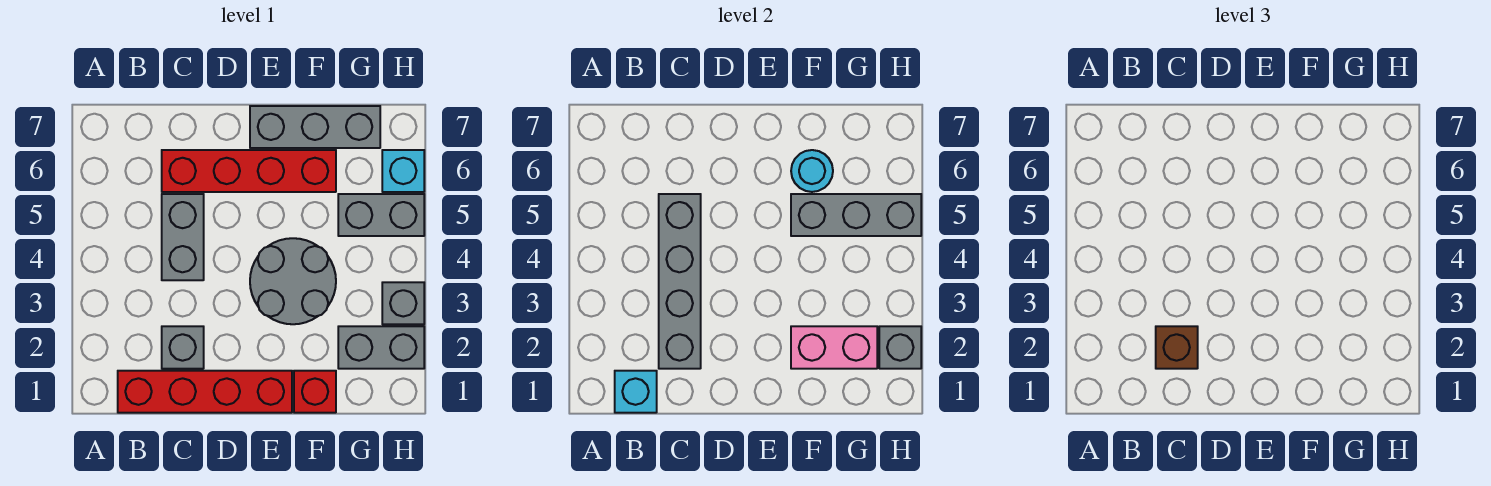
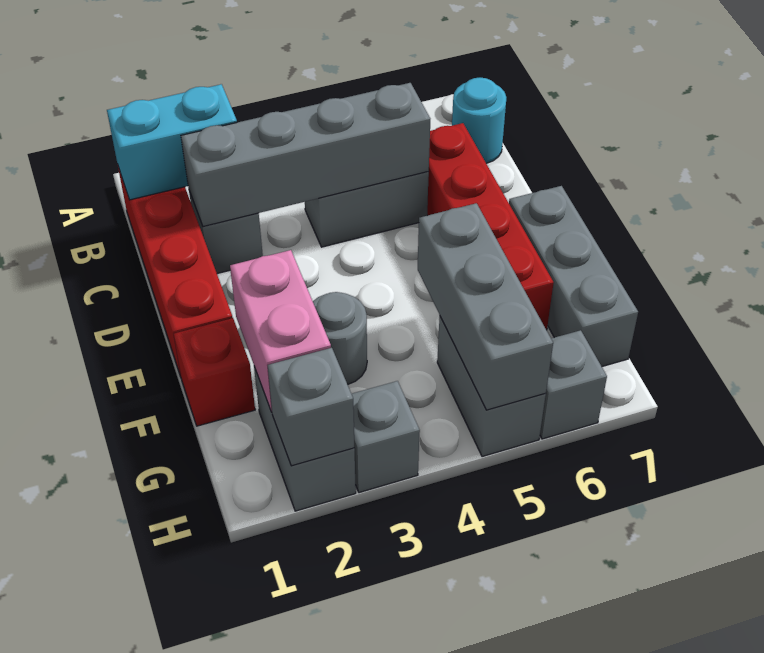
cyan 1x1 brick [615,371,657,413] -> cyan 1x2 brick [107,84,237,200]
brown 1x1 brick [1156,326,1198,369] -> none
grey 2x2 round brick [250,238,336,324] -> grey 1x1 round brick [313,292,367,385]
cyan 1x1 round brick [791,150,833,192] -> cyan 1x1 round brick moved to [452,78,506,164]
cyan 1x1 brick [382,150,424,192] -> grey 1x1 brick [540,330,607,439]

